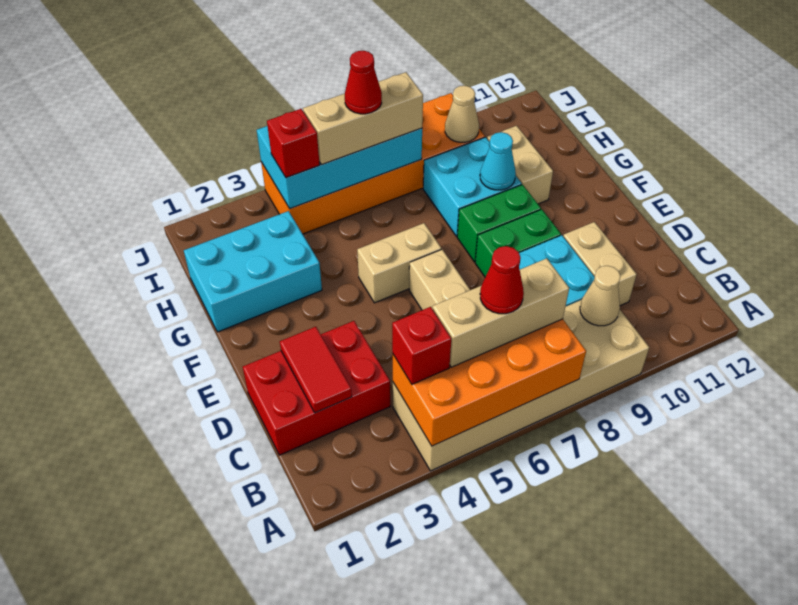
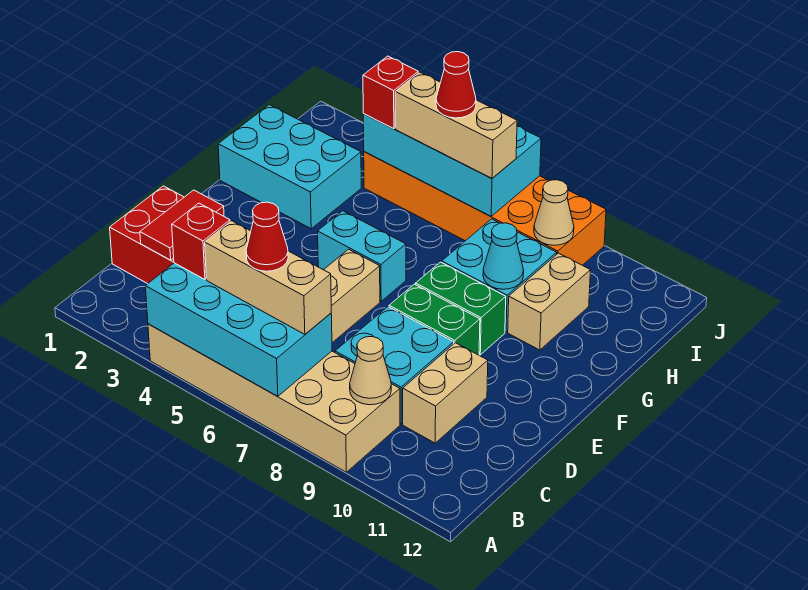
orange 2x4 brick [393,319,586,446] -> cyan 2x4 brick [145,263,332,397]
tan 1x2 brick [357,223,441,303] -> cyan 1x2 brick [318,211,406,301]

